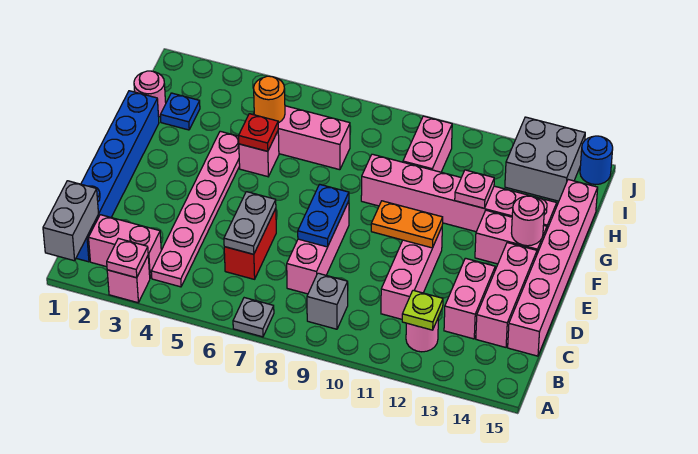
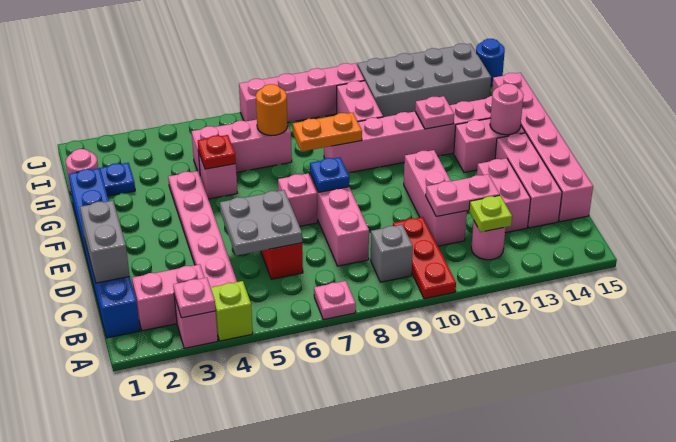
grey 1x2 brick [43,181,99,261] -> grey 1x2 brick moved to [80,201,130,283]
none -> lime 1x1 brick [211,281,253,341]
grey 1x1 plate [233,298,274,337] -> pink 1x1 plate [314,281,356,320]
none -> red 1x3 plate [393,217,456,299]
grey 1x2 plate [224,192,276,254] -> grey 2x2 plate [220,190,302,256]
none -> pink 1x2 plate [426,174,500,216]
blue 1x2 plate [298,184,349,247] -> blue 1x1 plate [310,157,349,192]
none -> pink 1x1 brick [278,174,317,226]
orange 1x2 plate [371,201,443,248] -> orange 1x2 plate moved to [293,113,362,152]
orange 1x1 round brick [254,76,285,123] -> orange 1x1 round brick moved to [256,84,288,136]
grey 2x2 brick [505,117,585,201] -> grey 2x4 brick [357,44,491,117]
none -> pink 1x4 brick [239,63,365,123]

